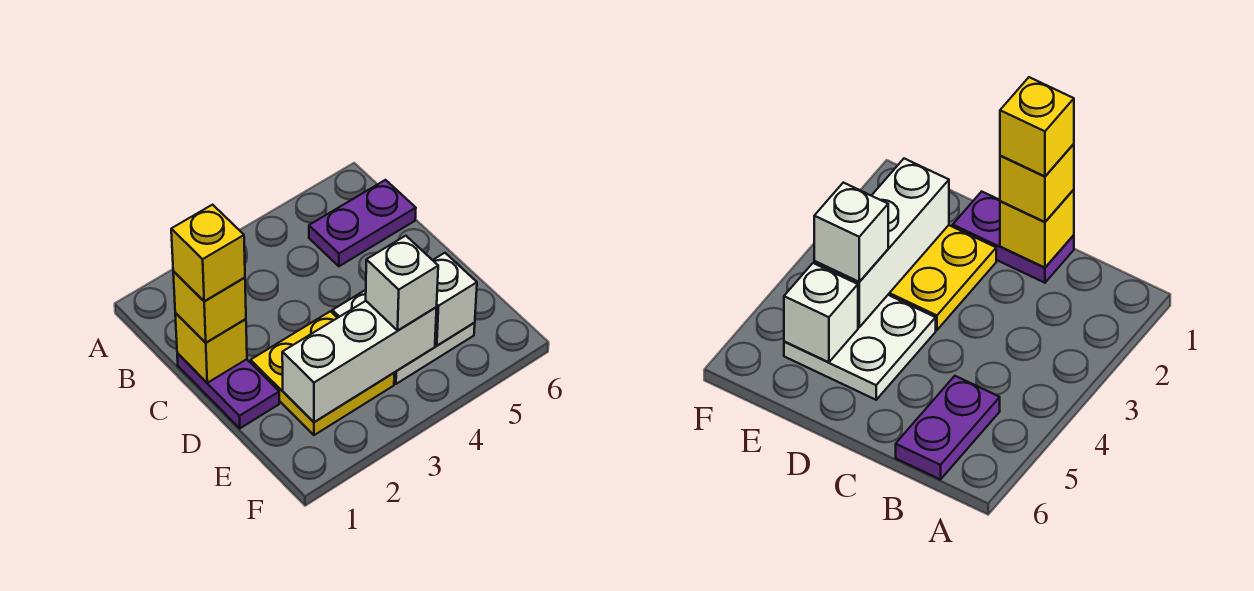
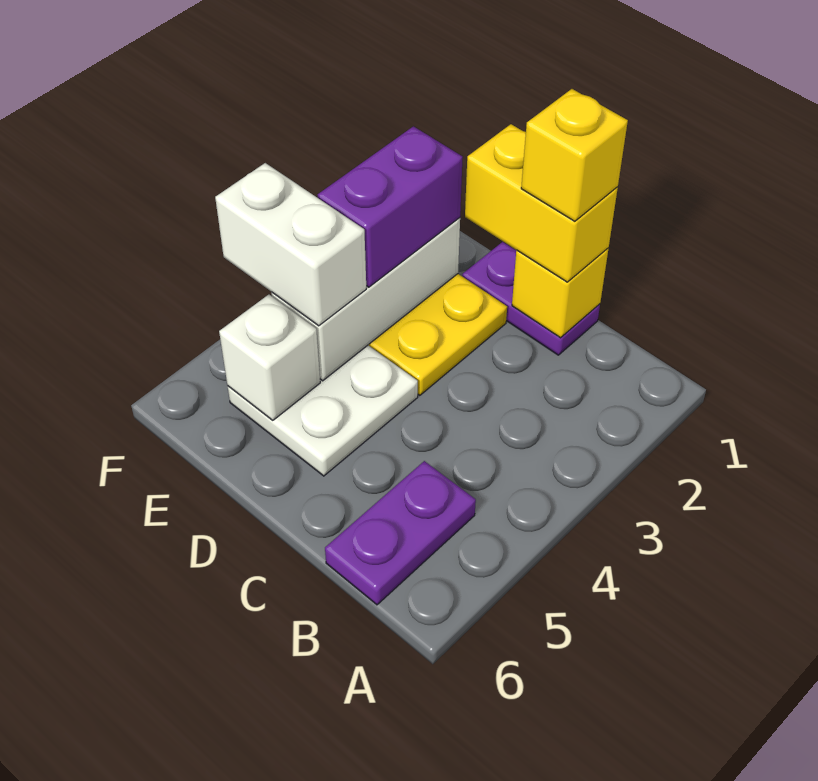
yellow 1x1 brick [173,271,246,343] -> yellow 1x2 brick [465,124,618,282]
none -> purple 1x2 brick [318,126,463,287]
white 1x1 brick [366,236,438,330] -> white 1x2 brick [215,163,366,326]

